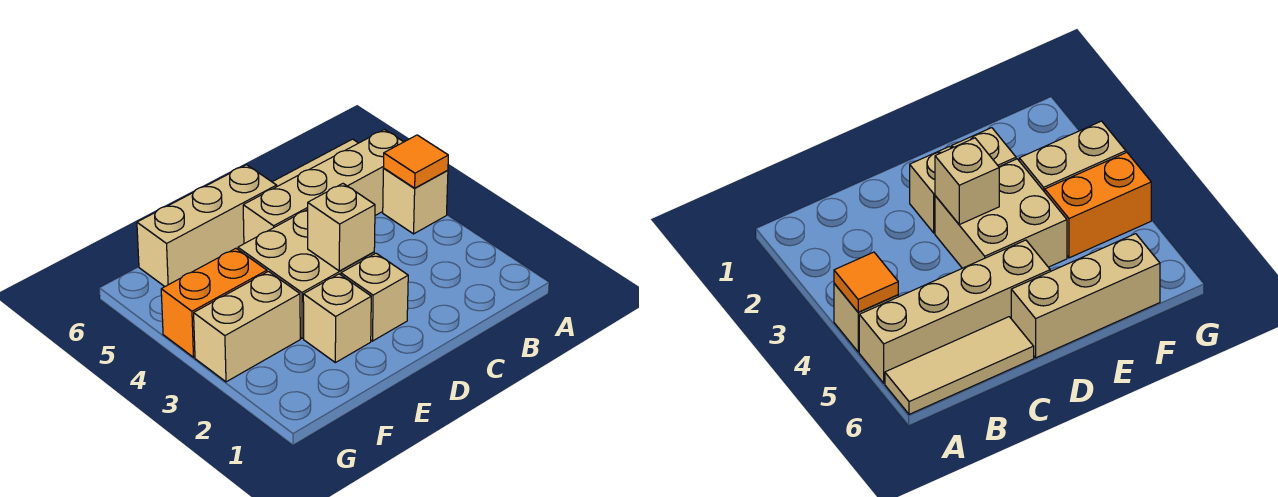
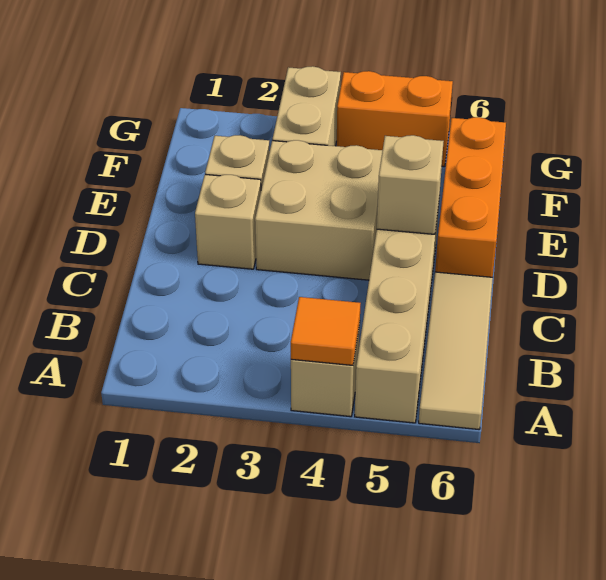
tan 1x1 brick [308,184,375,271] -> tan 1x1 brick moved to [377,135,444,234]
tan 1x3 brick [137,165,277,286] -> orange 1x3 brick [435,117,506,277]
orange 1x2 brick [161,248,267,357] -> orange 1x2 brick turned to [337,71,453,167]

